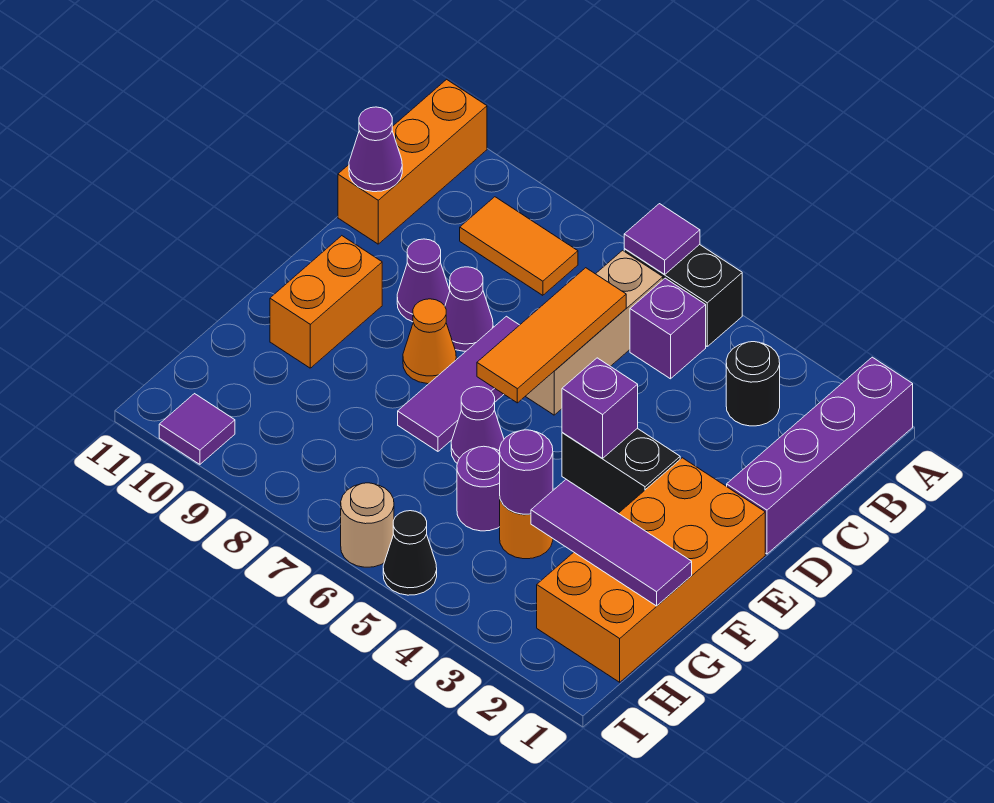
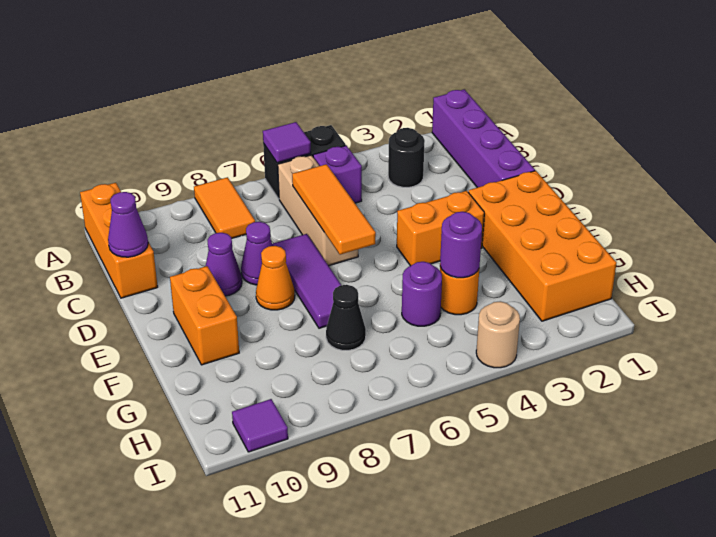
orange 1x2 tile [460,197,578,295] -> orange 1x2 tile turned to [194,177,255,239]
black 1x2 brick [562,428,680,513] -> orange 1x2 brick [397,191,484,266]
purple 1x1 brick [562,358,638,458] -> none
purple 1x1 cone [451,387,504,463] -> none
purple 1x3 tile [531,480,692,606] -> none
black 1x1 cone [383,511,437,595] -> black 1x1 cone moved to [326,285,366,350]
tan 1x1 round brick [341,483,394,567] -> tan 1x1 round brick moved to [476,301,520,368]

